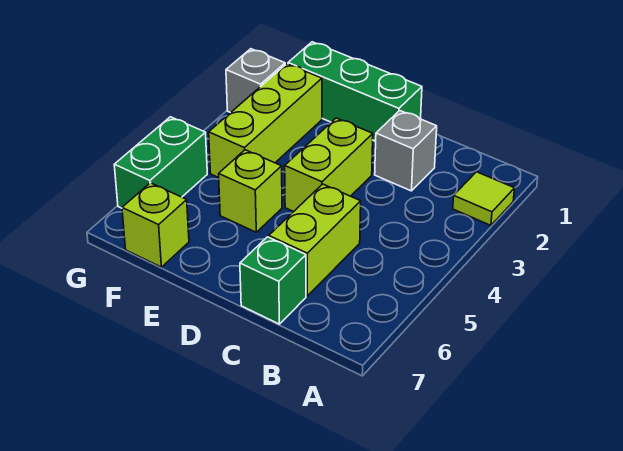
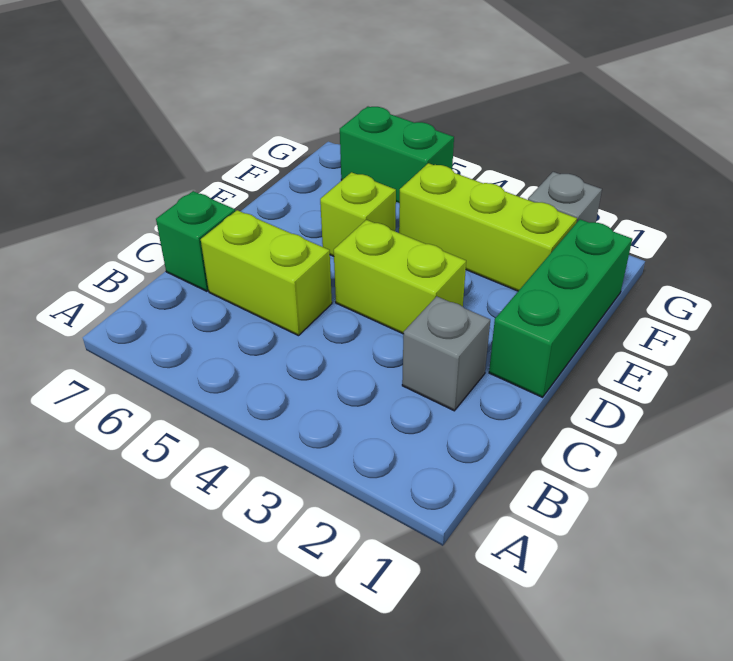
lime 1x1 tile [453,172,515,225] -> none
lime 1x1 brick [122,183,189,267] -> none

